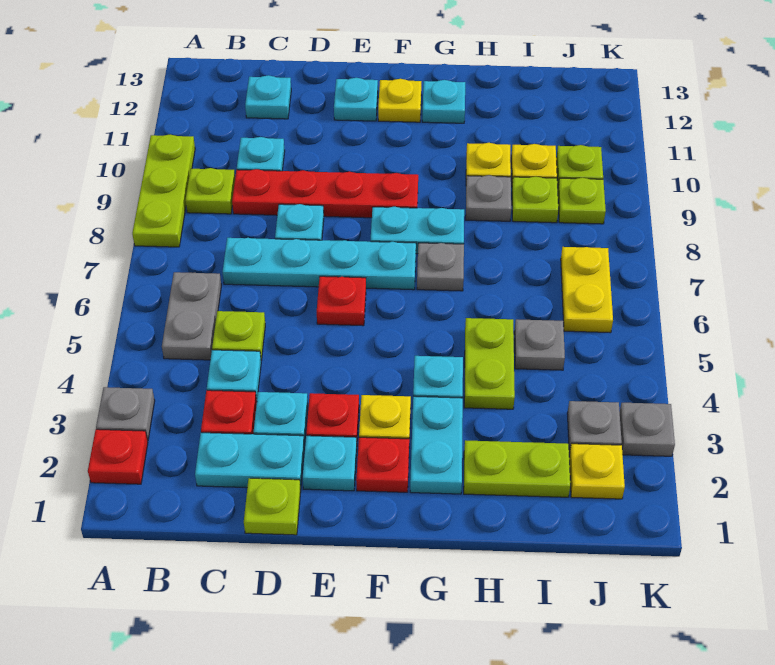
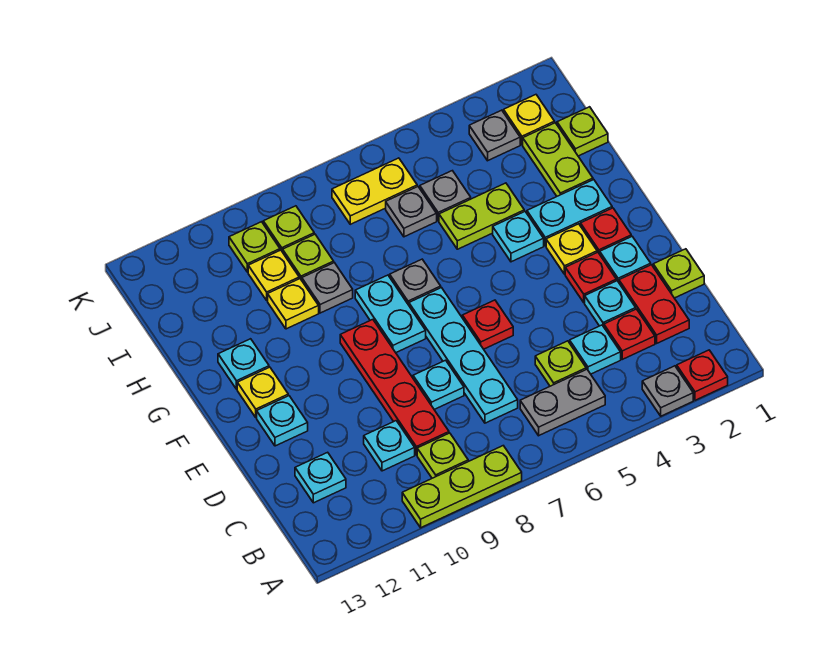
cyan 1x2 plate [195,433,304,489] -> red 1x2 plate [619,265,689,343]
none -> lime 1x1 plate [557,107,608,156]
grey 1x1 plate [620,403,675,456] -> grey 1x1 plate moved to [386,186,437,237]

